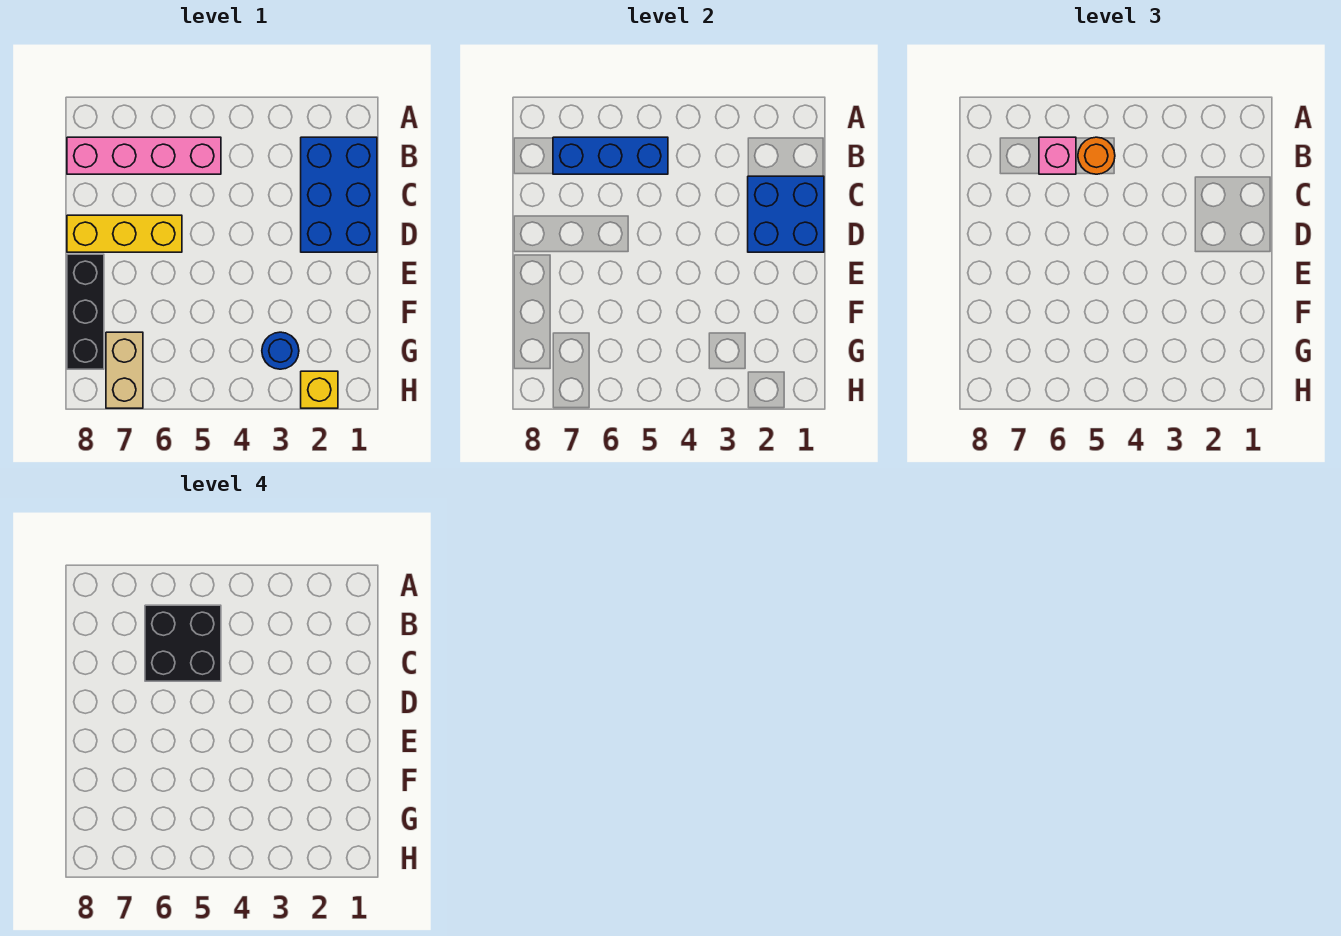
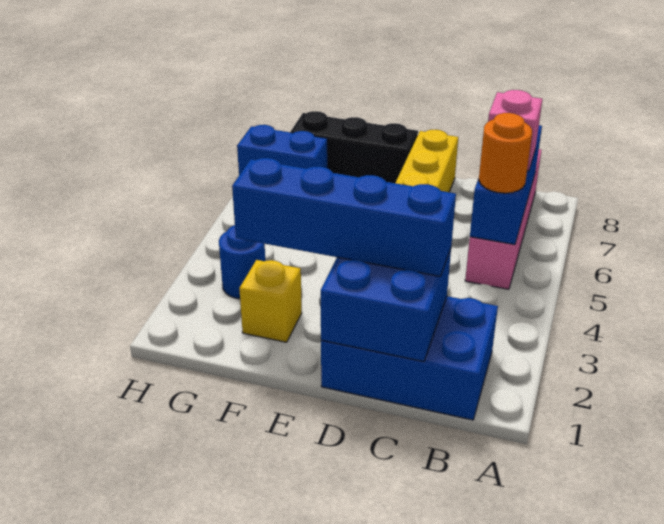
black 2x2 brick [145,605,221,681] -> none
none -> blue 1x4 brick [232,158,456,276]
tan 1x2 brick [106,332,143,408] -> blue 1x2 brick [237,125,327,175]
yellow 1x1 brick [301,371,338,408] -> yellow 1x1 brick moved to [239,260,302,342]

